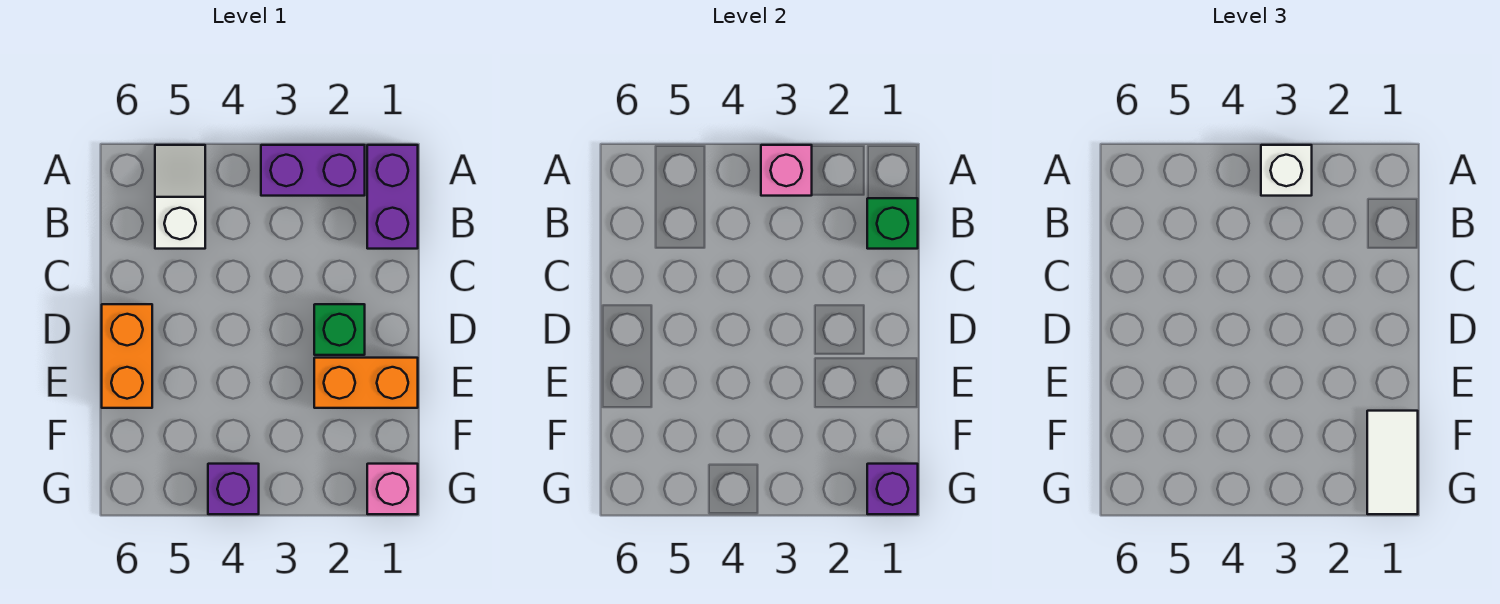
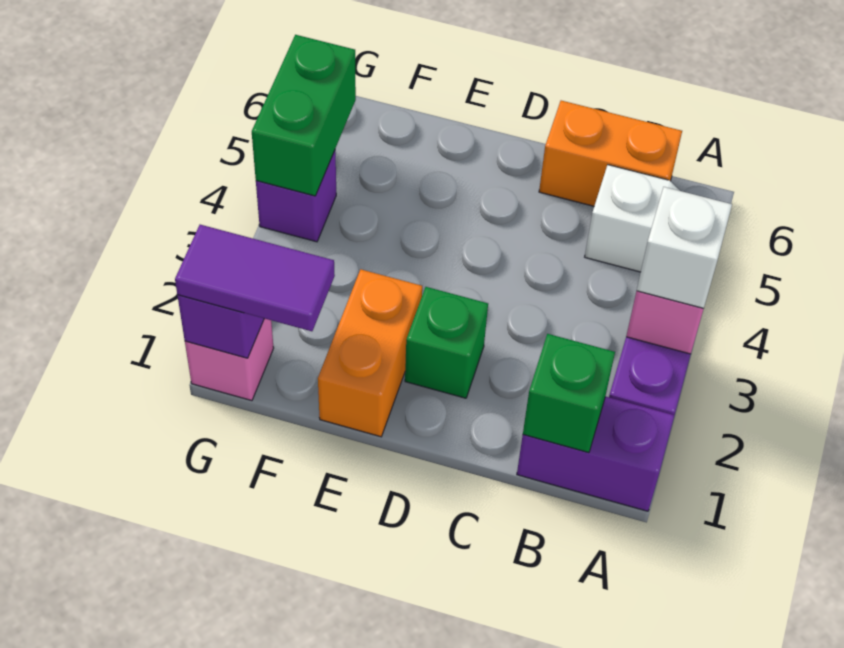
orange 1x2 brick [102,304,152,408] -> orange 1x2 brick moved to [539,101,682,206]
white 1x2 tile [1367,411,1418,514] -> purple 1x2 tile [175,225,335,331]
none -> green 1x2 brick [252,35,356,196]

